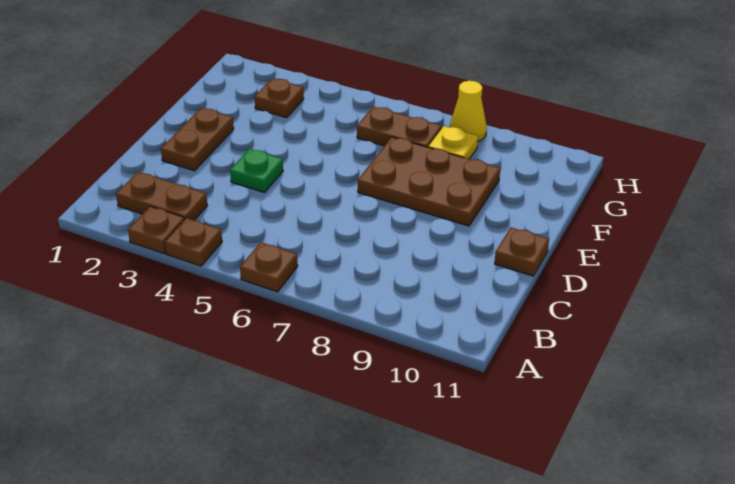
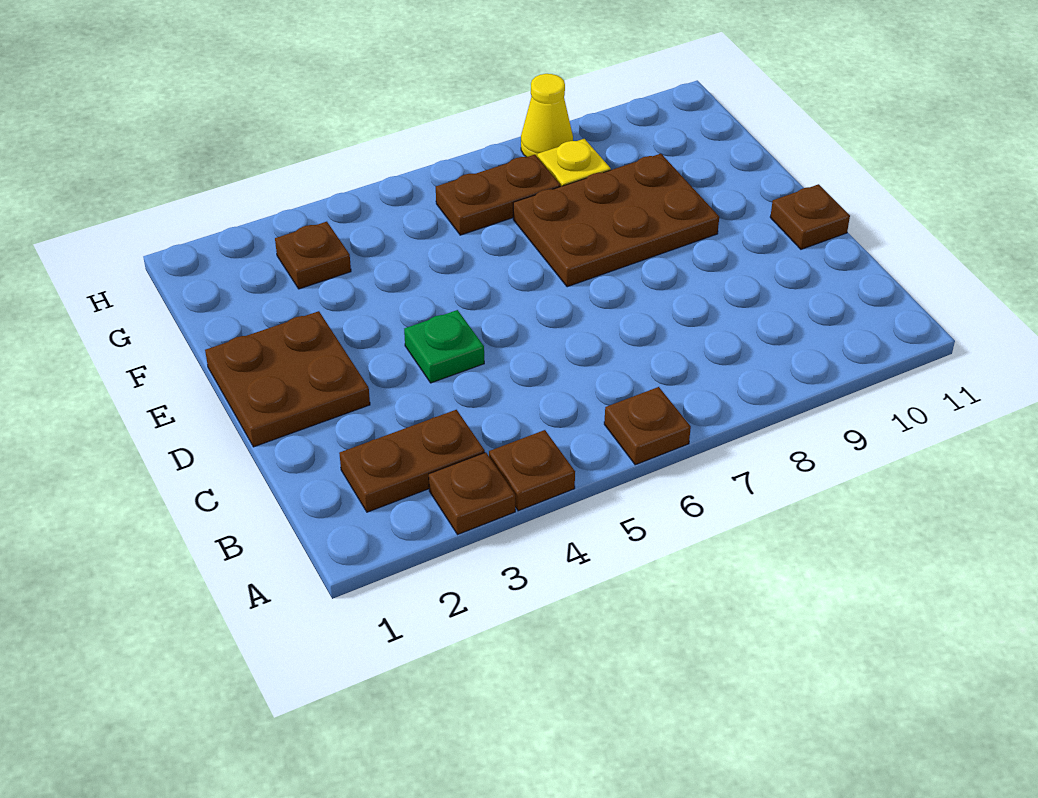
brown 1x2 plate [161,108,234,171] -> brown 2x2 plate [205,311,370,447]

